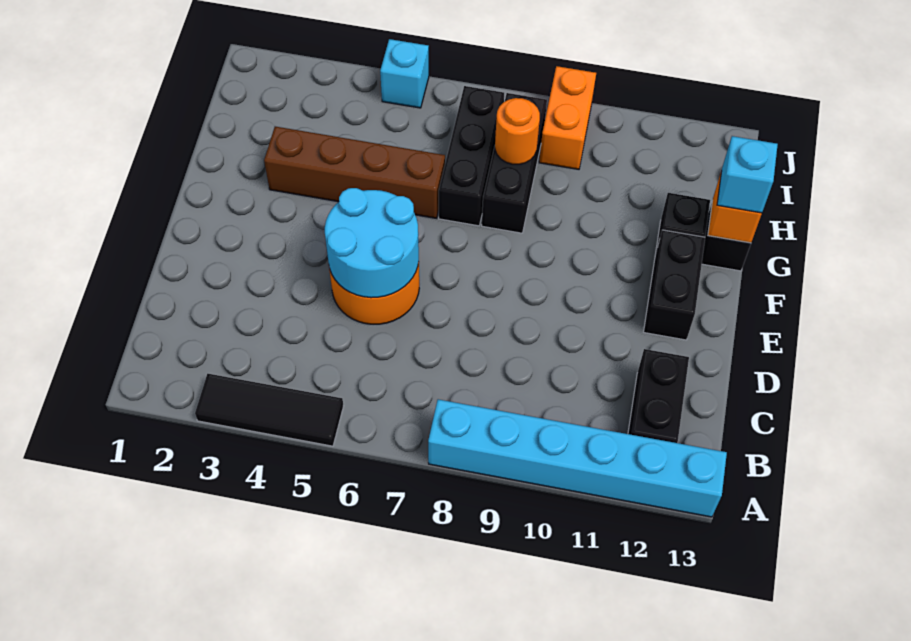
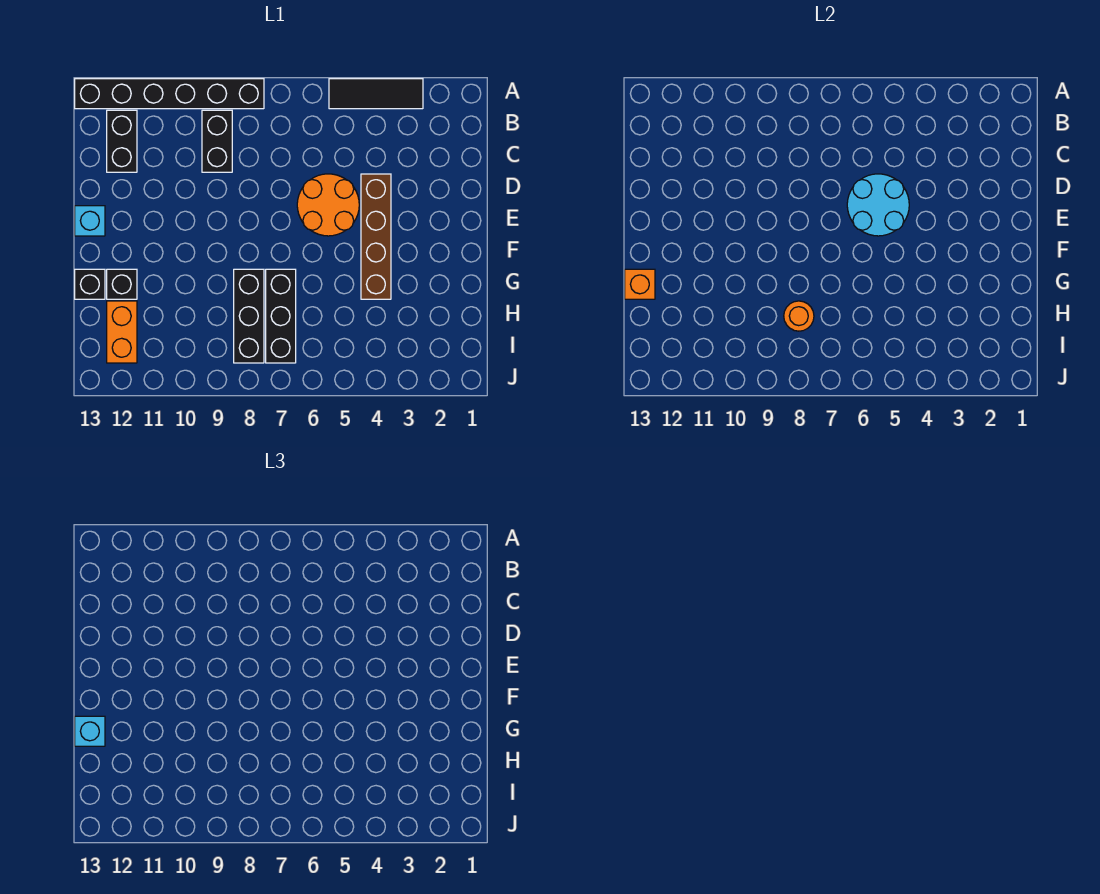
cyan 1x6 brick [428,399,727,517] -> black 1x6 brick [75,79,264,109]
black 1x2 brick [644,230,705,340] -> black 1x2 brick moved to [202,110,232,172]
brown 1x4 brick [264,127,445,218] -> brown 1x4 brick turned to [361,174,391,299]
orange 1x2 brick [539,66,596,169] -> orange 1x2 brick moved to [107,301,137,363]
cyan 1x1 brick [380,39,429,108] -> cyan 1x1 brick moved to [75,206,105,236]

